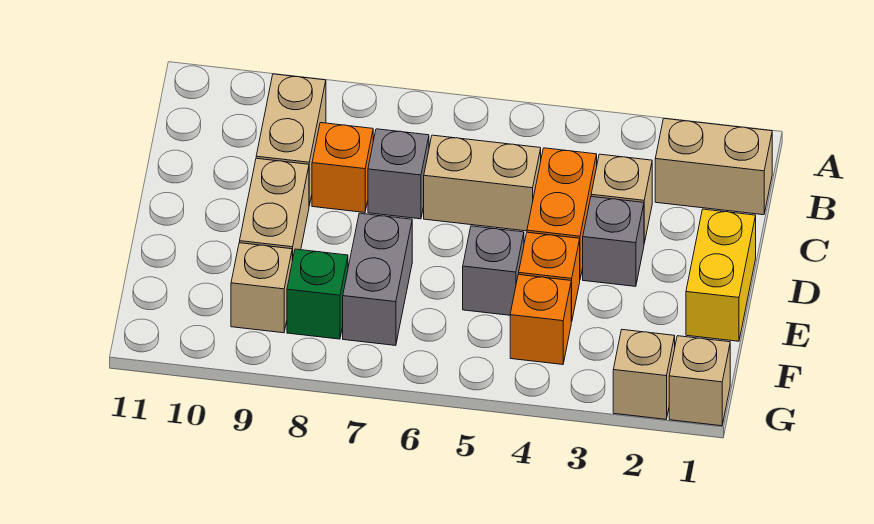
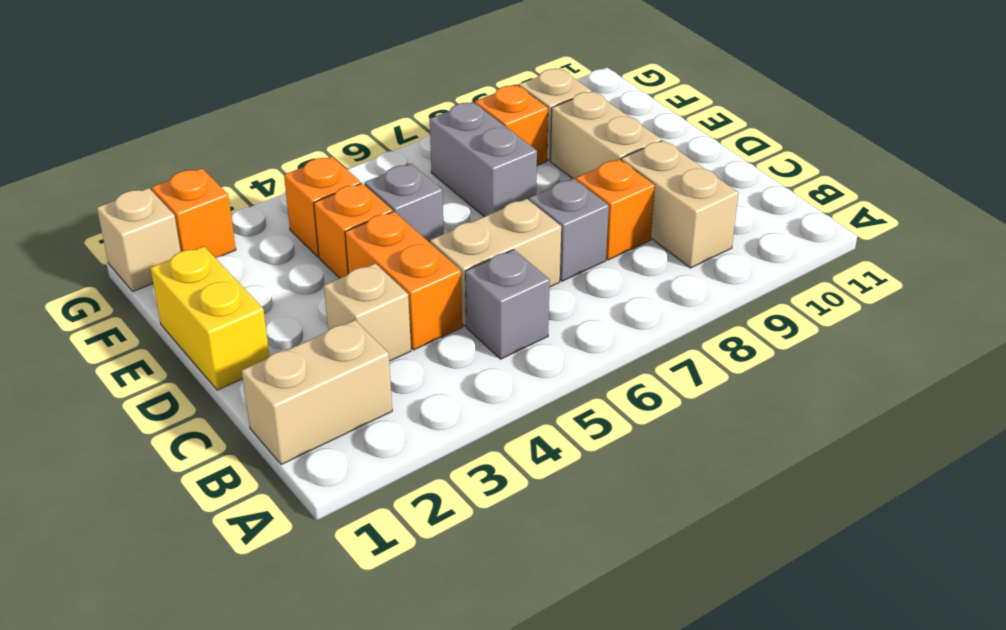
grey 1x1 brick [583,197,644,286] -> grey 1x1 brick moved to [465,249,550,359]
green 1x1 brick [287,249,348,339] -> orange 1x1 brick [475,85,548,166]
tan 1x1 brick [613,330,675,419] -> orange 1x1 brick [152,168,236,258]

